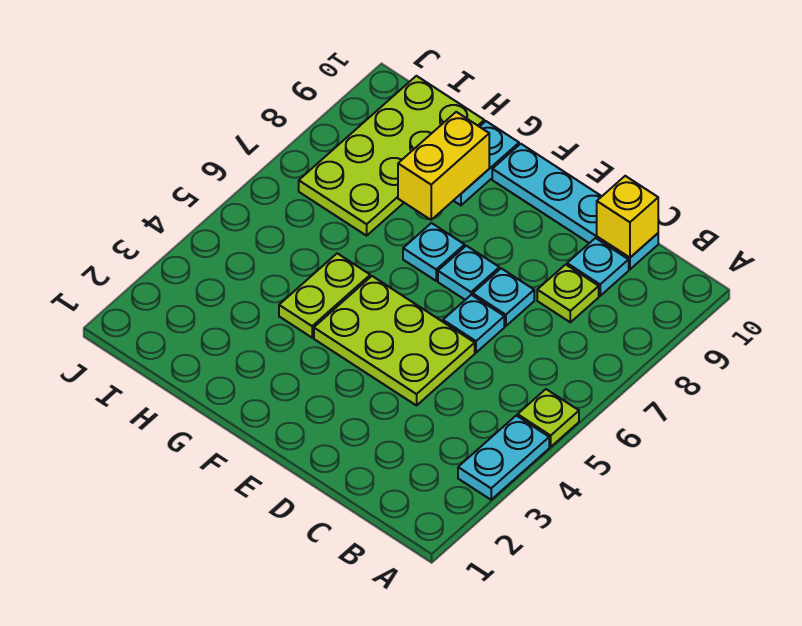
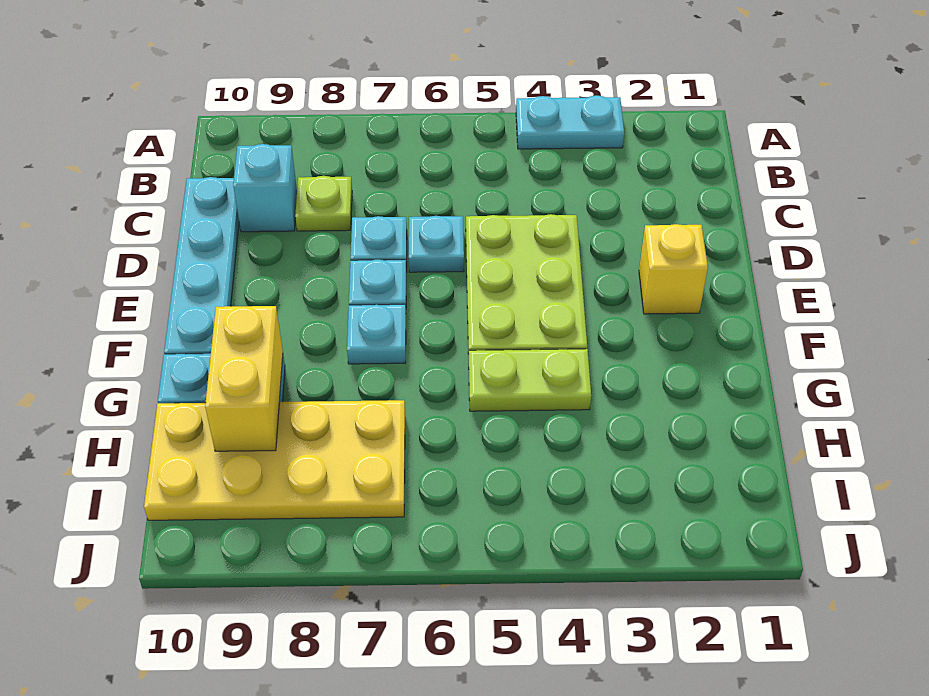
lime 1x1 plate [518,389,579,447] -> none
cyan 1x1 plate [567,238,629,296] -> cyan 1x1 brick [233,144,297,232]
yellow 1x1 brick [597,176,658,258] -> yellow 1x1 brick moved to [639,224,708,314]
yellow 1x2 brick [398,112,489,220] -> yellow 1x2 brick turned to [205,306,283,451]
lime 2x4 plate [299,76,484,236] -> yellow 2x4 plate [144,400,405,520]

